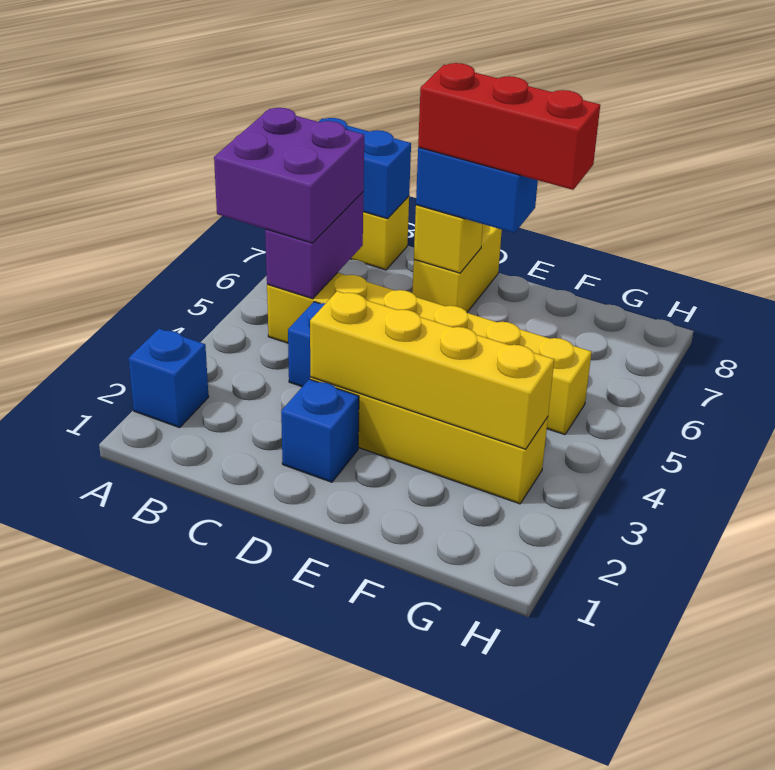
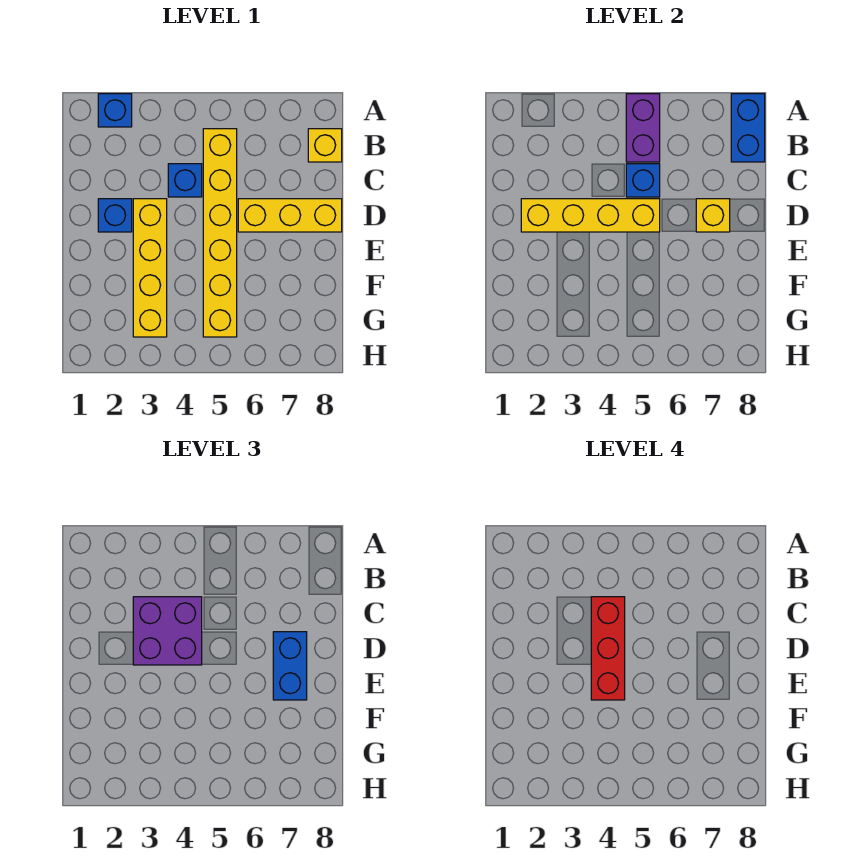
purple 2x2 brick [214,108,364,243] -> purple 2x2 brick moved to [133,597,202,665]
purple 1x2 brick [265,192,363,299] -> purple 1x2 brick turned to [626,94,660,162]
none -> blue 1x1 brick [626,164,660,197]
yellow 1x4 brick [310,291,554,449] -> yellow 1x4 brick turned to [521,199,660,232]
yellow 1x2 brick [412,224,502,312] -> yellow 1x3 brick [238,199,342,232]
red 1x3 brick [418,63,600,190] -> red 1x3 brick moved to [591,597,625,700]

